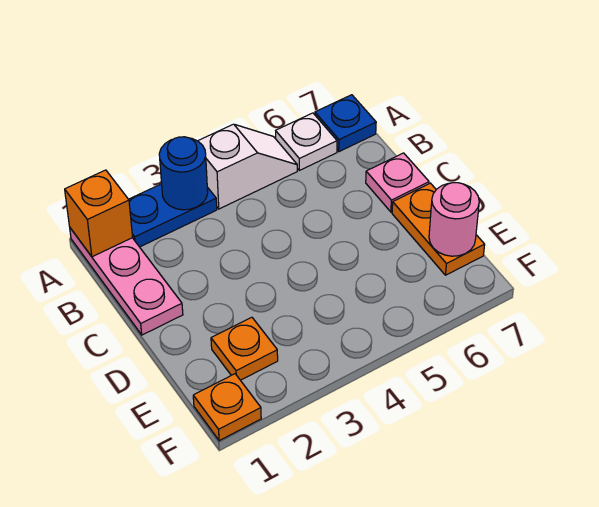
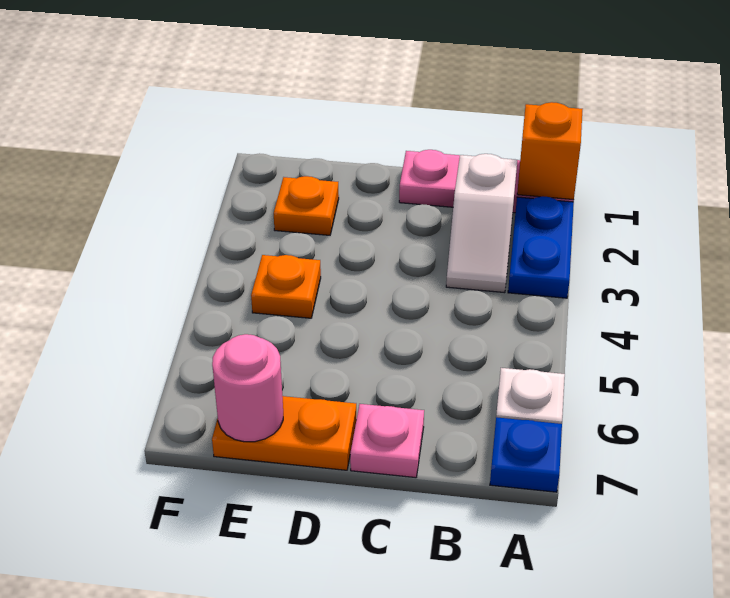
blue 1x1 round brick [159,137,208,210] -> none
white 1x2 slope [198,124,297,209] -> white 1x2 slope moved to [446,154,517,293]
orange 1x1 plate [193,374,261,441] -> orange 1x1 plate moved to [251,255,321,318]

